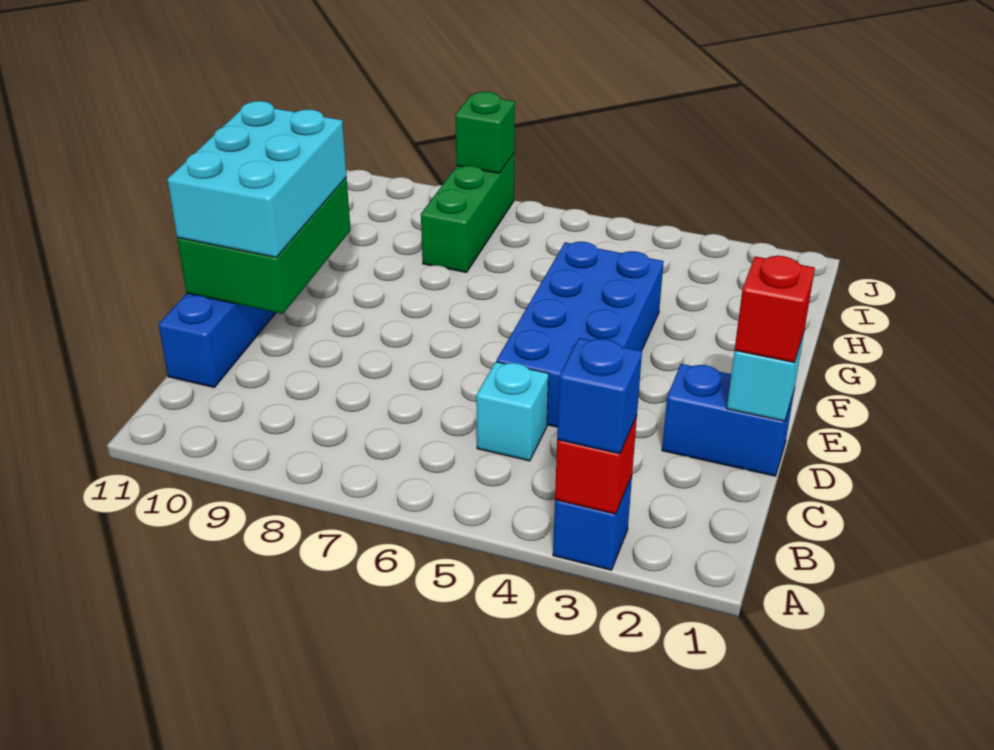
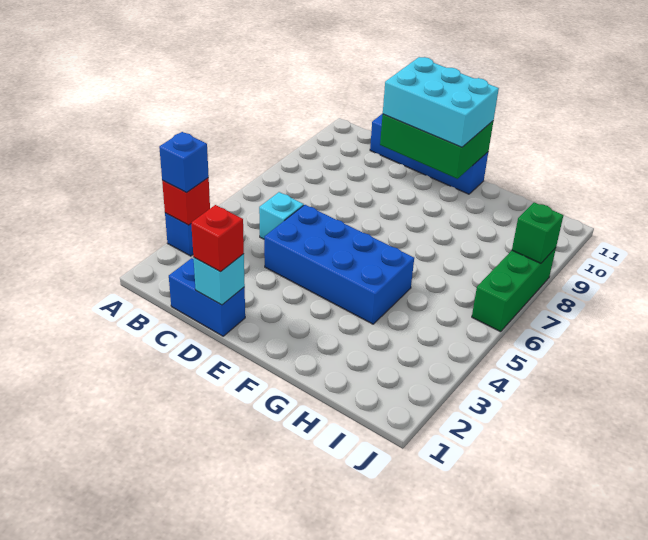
blue 1x2 brick [662,364,794,476] -> blue 1x2 brick turned to [169,258,245,336]
green 1x3 brick [421,154,514,273] -> green 1x3 brick turned to [472,248,556,332]

